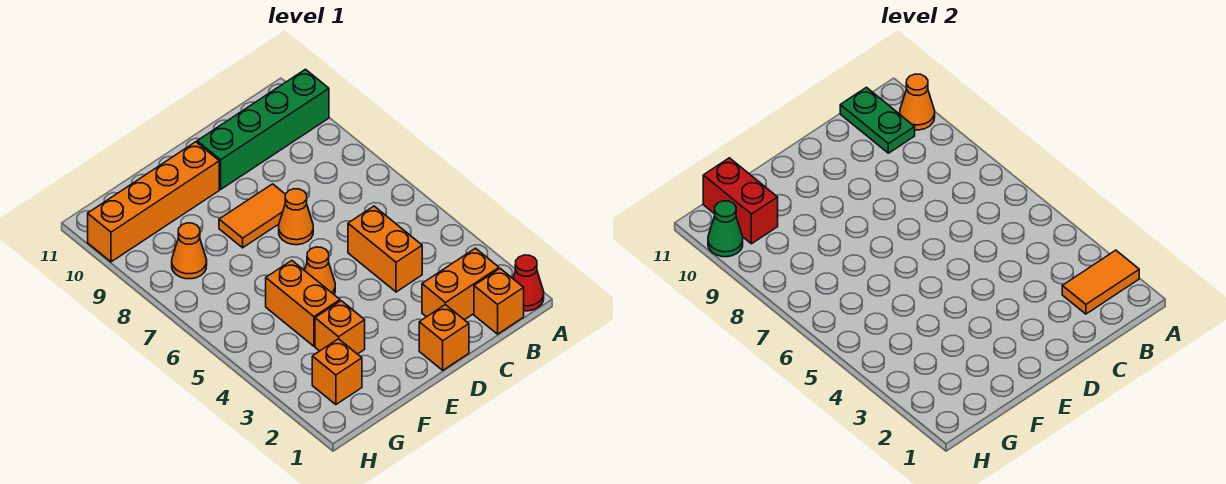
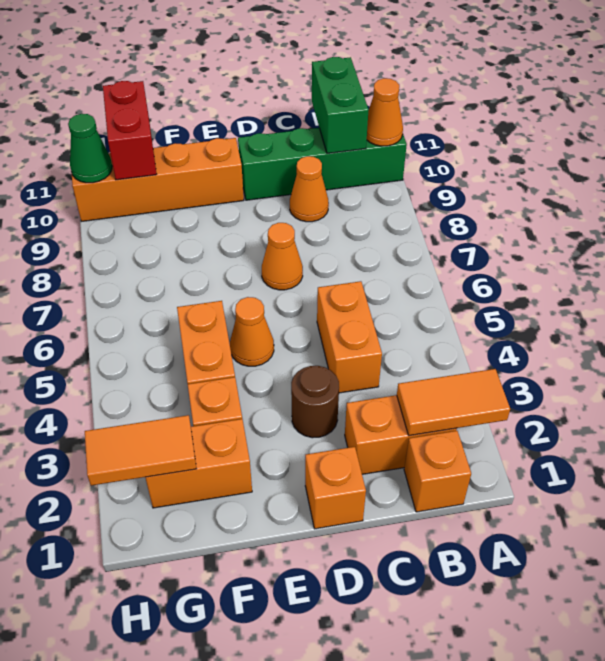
red 1x1 cone [513,255,544,311] -> none
green 1x2 plate [840,87,915,153] -> green 1x2 brick [312,57,369,153]
none -> brown 1x1 round brick [291,366,339,438]
orange 1x2 tile [219,184,285,248] -> orange 1x2 tile moved to [85,415,196,486]
orange 1x1 brick [312,339,362,405] -> orange 1x2 brick [145,419,252,508]
orange 1x1 cone [172,223,207,279] -> orange 1x1 cone moved to [290,156,329,222]

